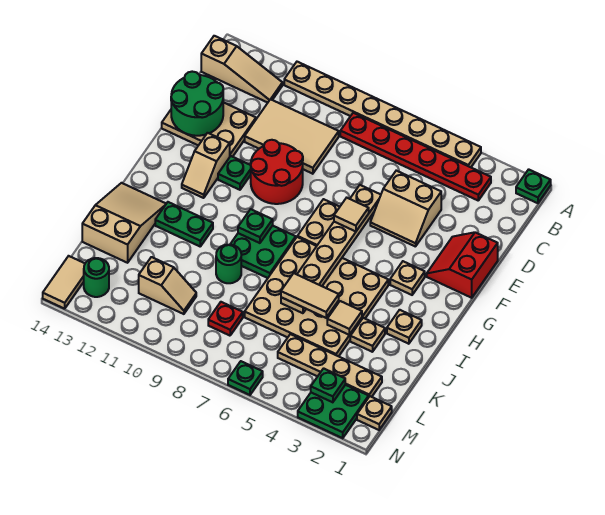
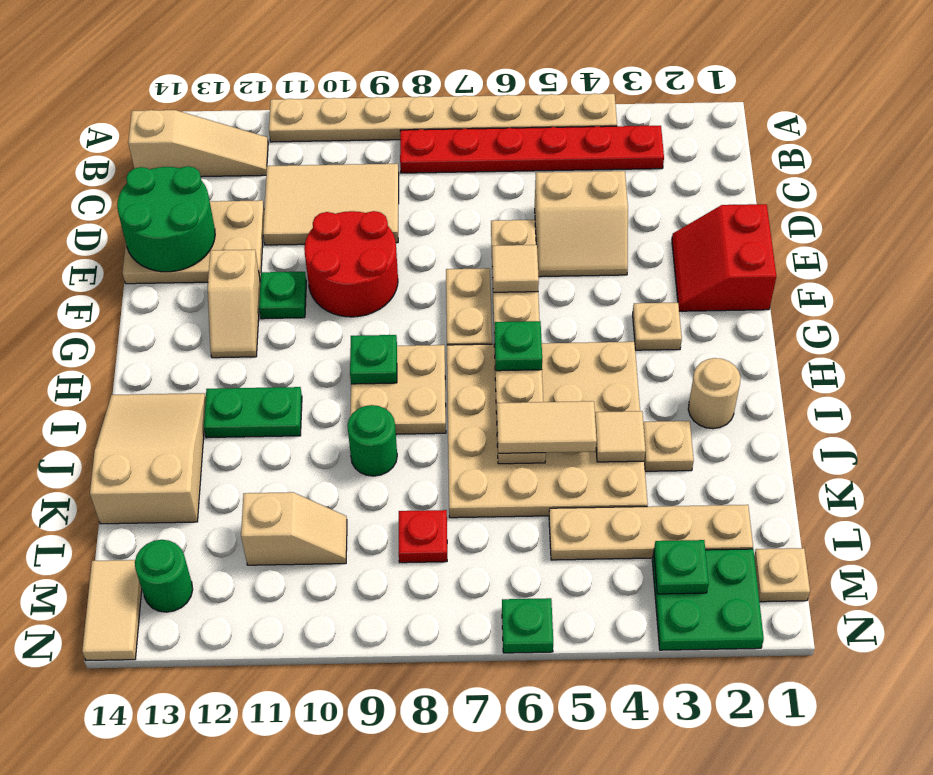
green 1x1 plate [516,169,551,203] -> green 1x1 plate moved to [494,321,542,371]
green 2x2 plate [230,226,296,278] -> tan 2x2 plate [350,345,446,434]
tan 1x1 plate [387,310,422,344] -> tan 1x1 round brick [688,358,741,429]

